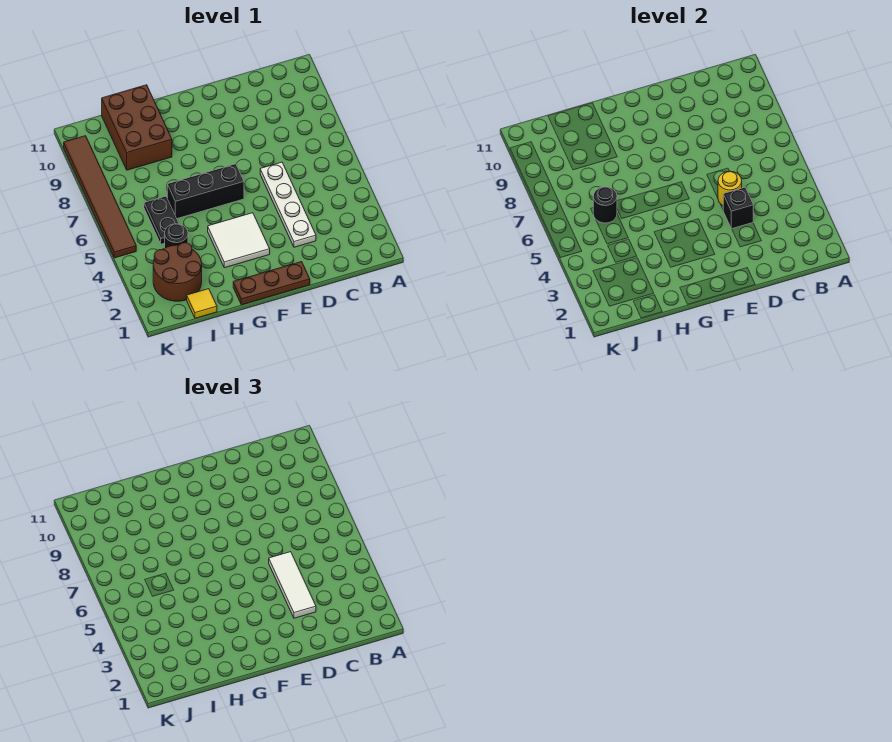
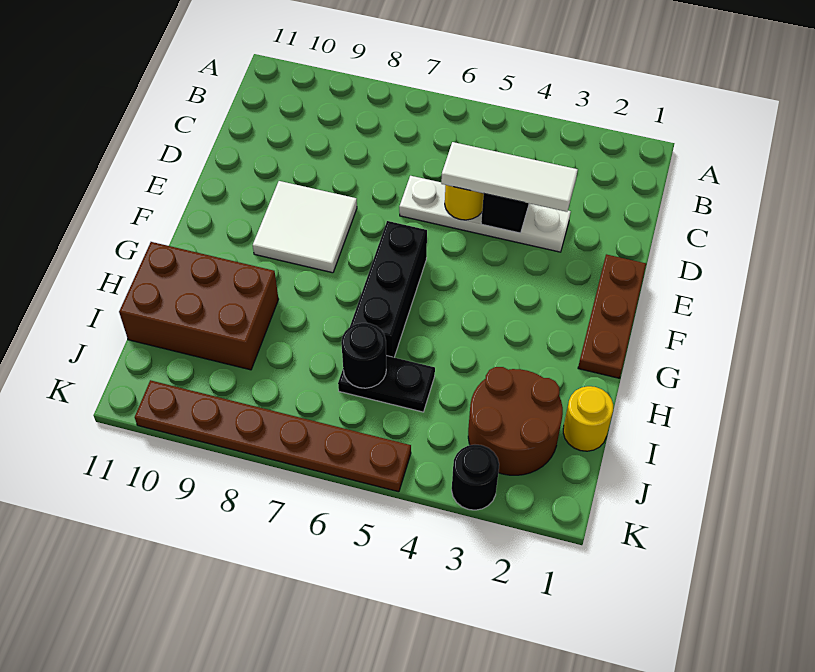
white 2x2 tile [208,213,270,268] -> white 2x2 tile moved to [253,181,357,273]
yellow 1x1 tile [187,289,217,318] -> yellow 1x1 round brick [563,386,613,451]
black 1x1 round brick [165,224,188,248] -> black 1x1 round brick moved to [452,445,499,510]
brown 1x6 tile [64,136,136,258] -> brown 1x6 plate [135,380,411,492]

